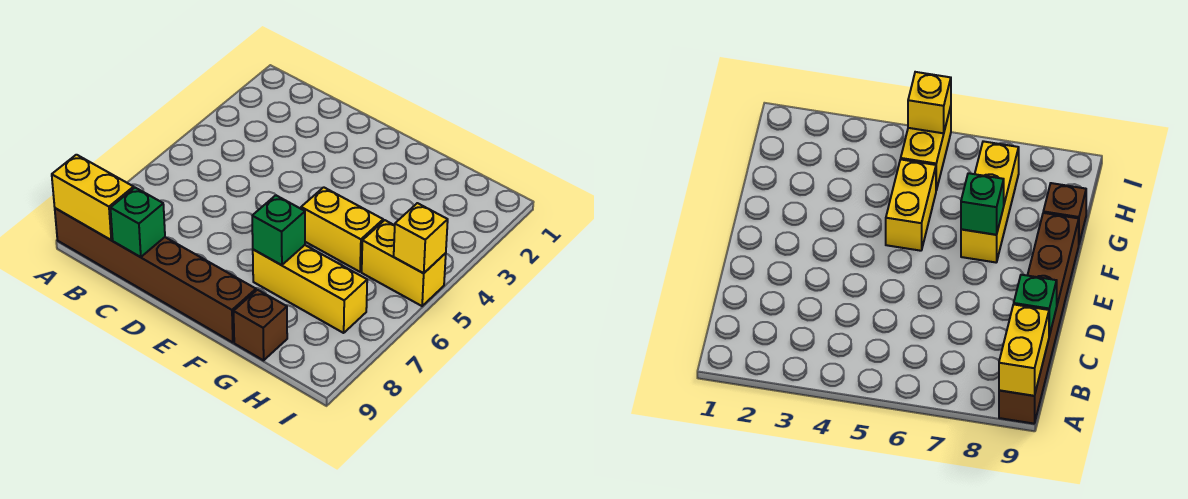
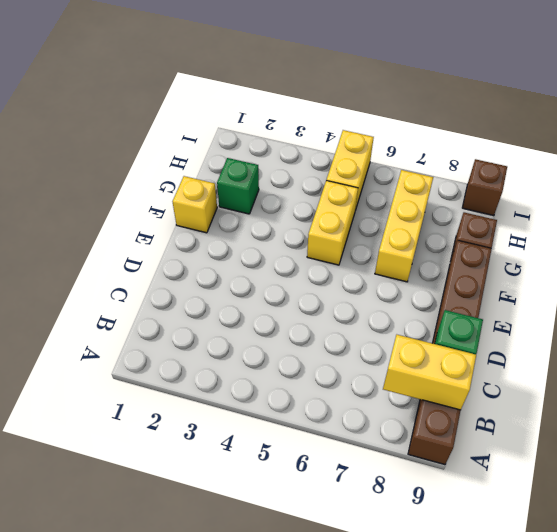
yellow 1x2 brick [52,155,134,240] -> yellow 1x2 brick turned to [383,335,476,410]
green 1x1 brick [252,195,305,265] -> green 1x1 brick moved to [217,158,259,214]
yellow 1x1 brick [394,203,448,273] -> yellow 1x1 brick moved to [172,176,217,233]
none -> brown 1x1 brick [462,159,507,216]

